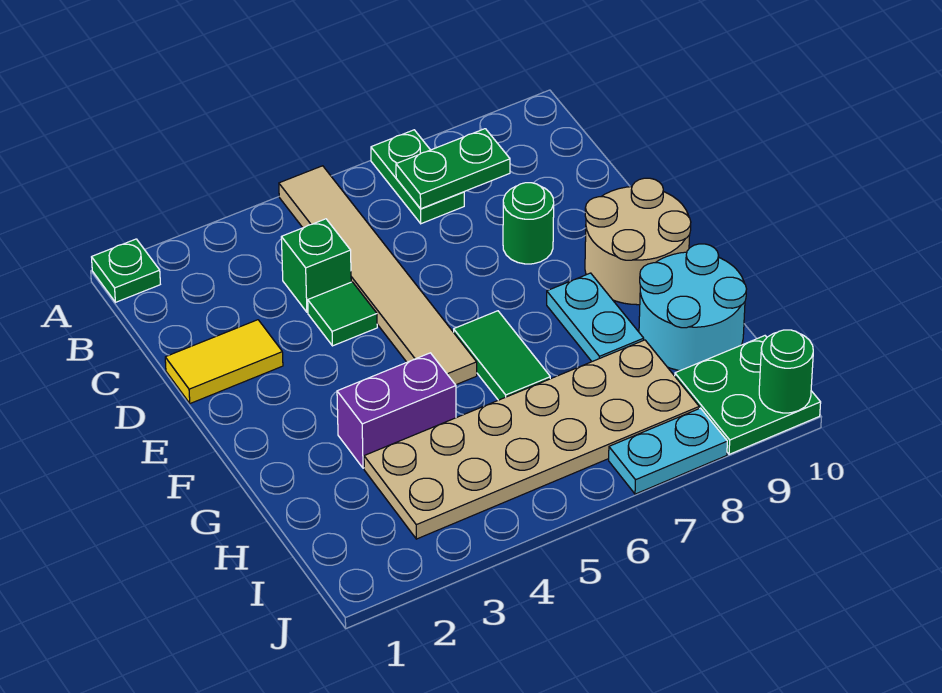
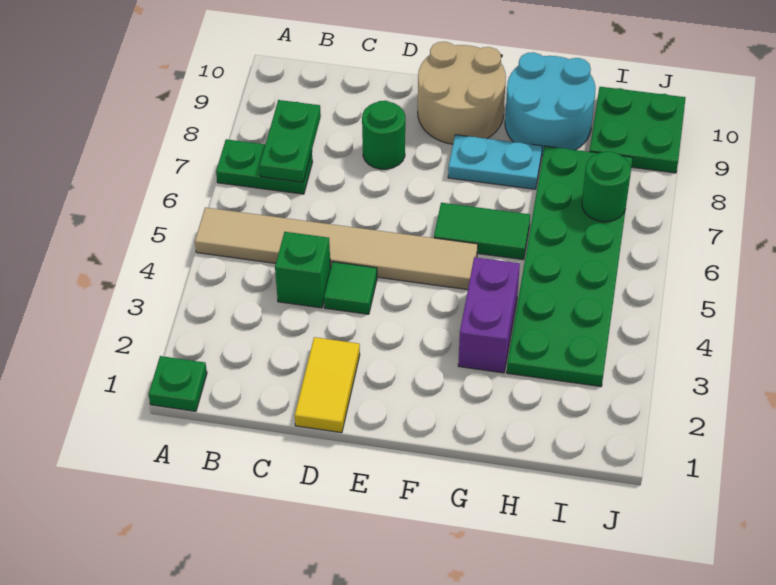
tan 2x6 plate [364,340,699,539] -> green 2x6 plate [507,146,632,387]
cyan 1x2 plate [609,408,727,494] -> none
green 1x1 round brick [759,330,813,413] -> green 1x1 round brick moved to [582,151,631,222]

